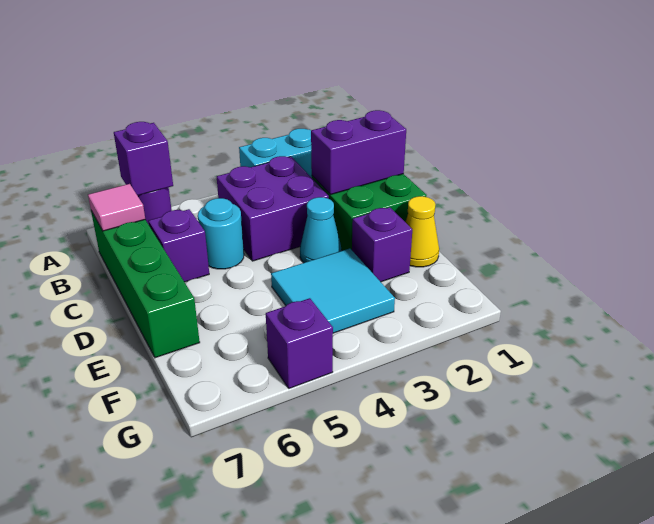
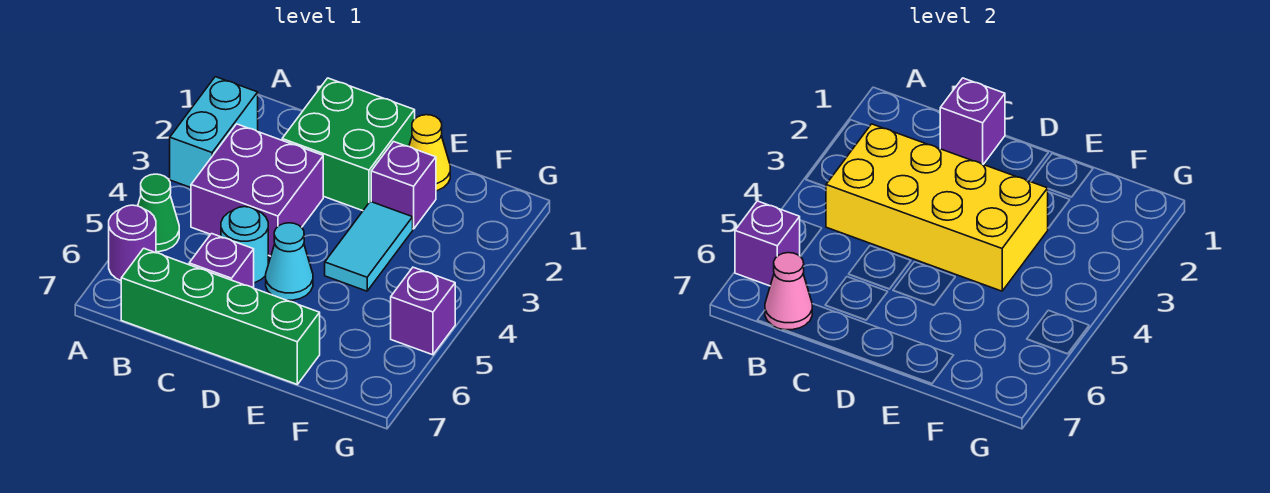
none -> green 1x1 cone [138,174,179,252]
none -> yellow 2x4 brick [826,124,1048,291]
pink 1x1 tile [88,184,145,231] -> pink 1x1 cone [765,253,812,330]
purple 1x2 brick [311,110,406,195] -> purple 1x1 brick [940,78,1005,164]
cyan 1x1 cone [300,197,341,263] -> cyan 1x1 cone moved to [266,223,313,300]
cyan 2x2 tile [271,248,395,333] -> cyan 1x2 tile [325,201,413,291]

